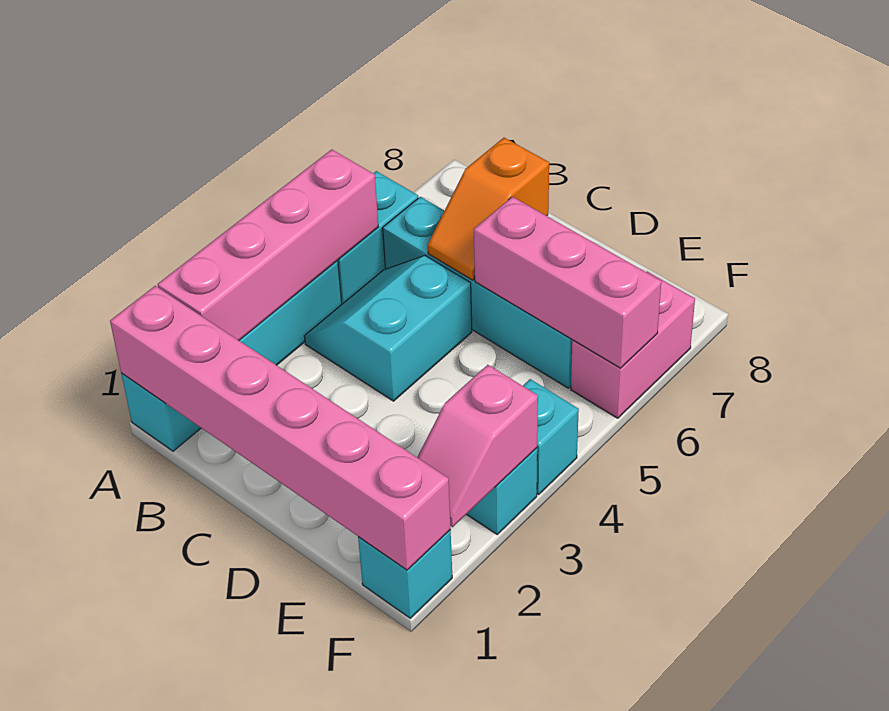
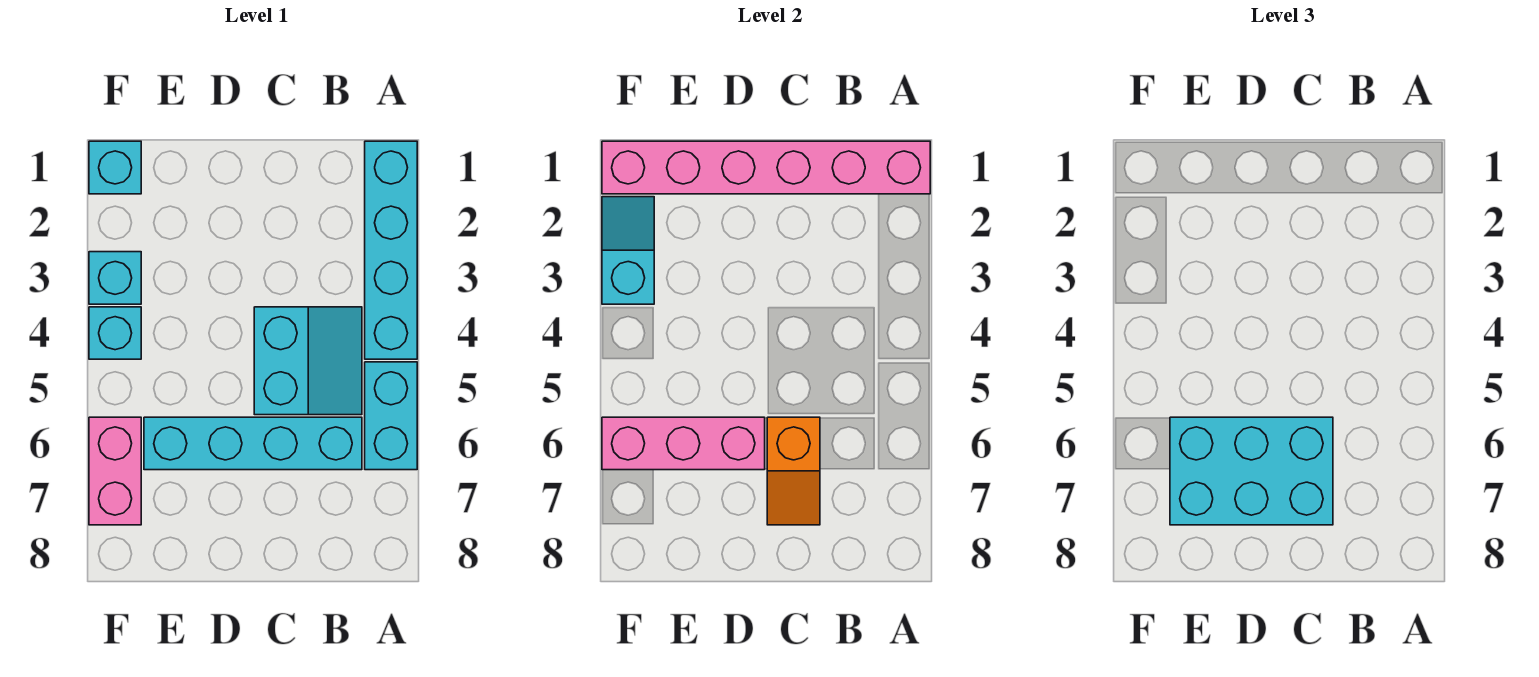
pink 1x4 brick [158,149,378,340] -> none
orange 1x2 slope [428,138,549,280] -> orange 1x2 slope turned to [767,417,820,525]
none -> cyan 2x3 brick [1170,417,1333,525]
pink 1x2 slope [417,365,538,527] -> cyan 1x2 slope [602,197,654,304]

